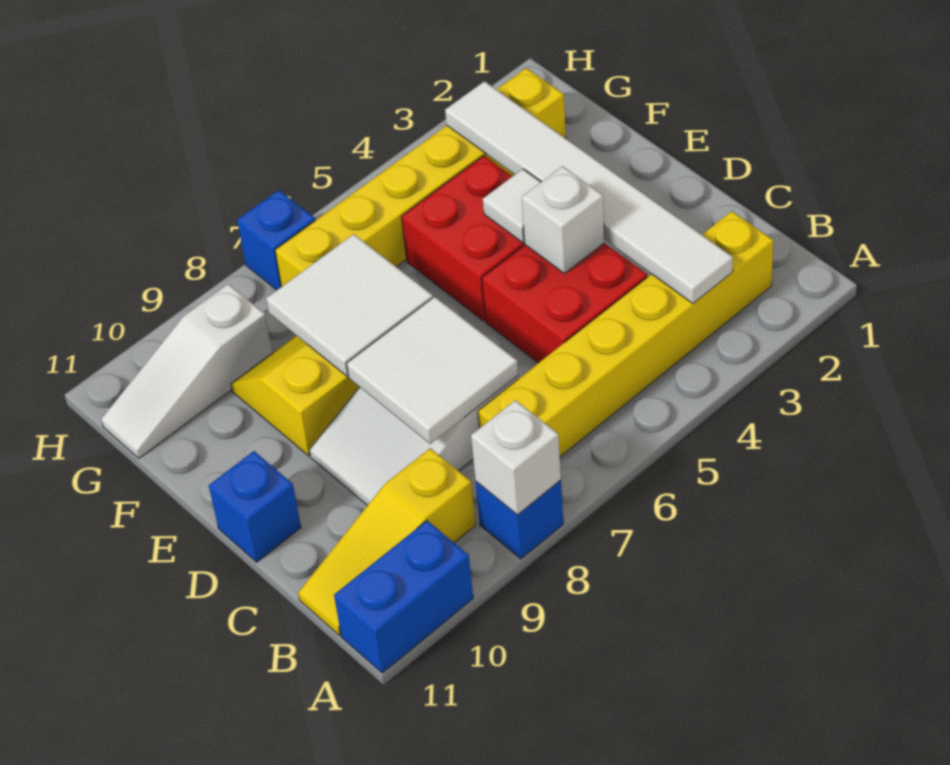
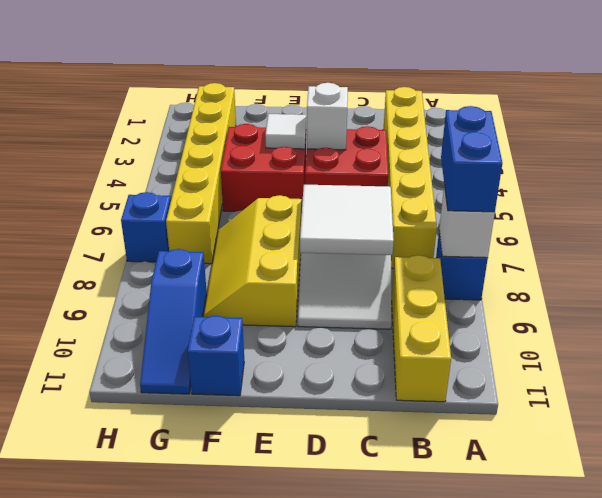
blue 1x2 brick [334,521,473,673] -> blue 1x2 brick moved to [441,106,502,212]
white 1x6 tile [445,81,733,304] -> none
yellow 1x3 slope [298,448,476,635] -> yellow 1x3 brick [392,255,451,402]
blue 1x1 brick [209,451,301,562] -> blue 1x1 brick moved to [188,315,244,396]
white 2x2 tile [266,234,433,376] -> none
white 1x3 slope [101,284,272,458] -> blue 1x3 slope [140,249,207,394]

